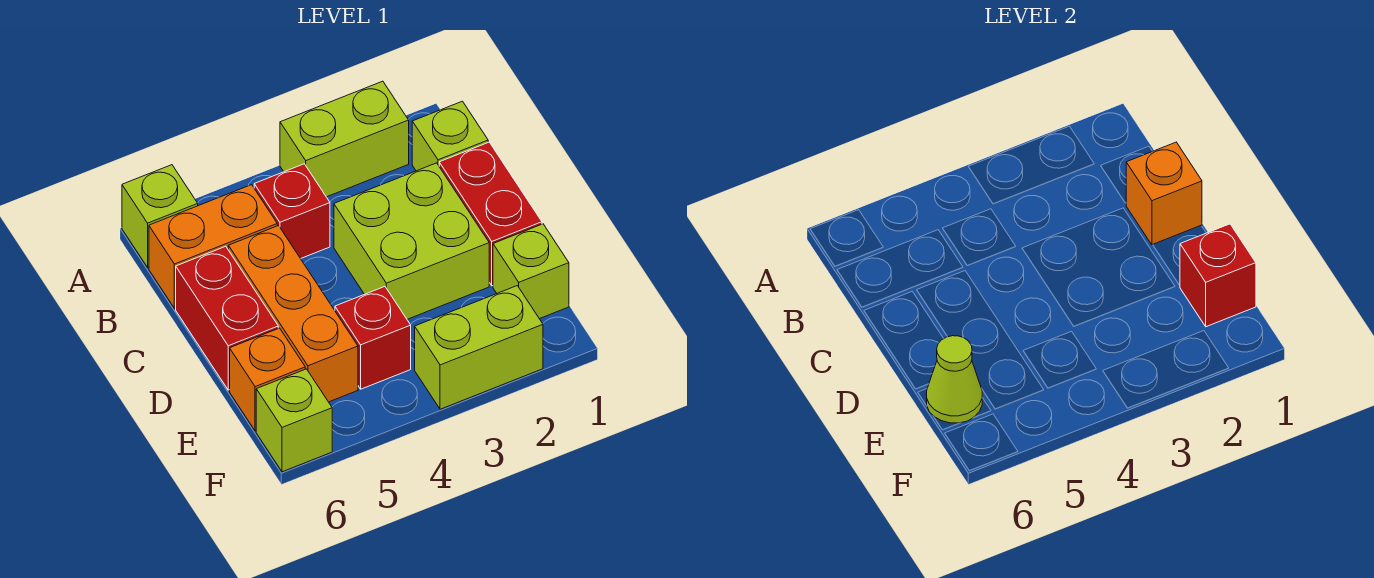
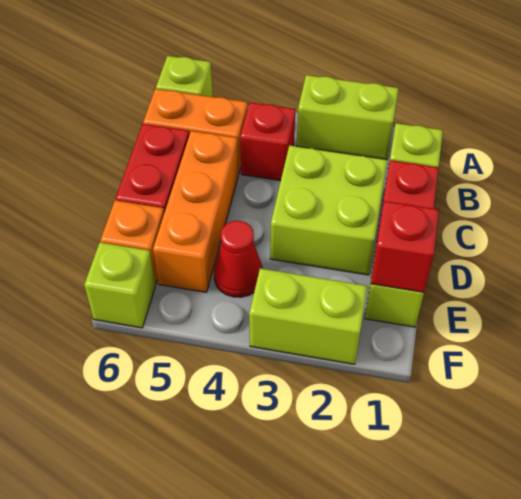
orange 1x1 brick [1126,142,1202,245] -> none
red 1x1 brick [335,287,411,389] -> red 1x1 cone [214,221,263,297]
lime 1x1 cone [927,336,982,423] -> none

